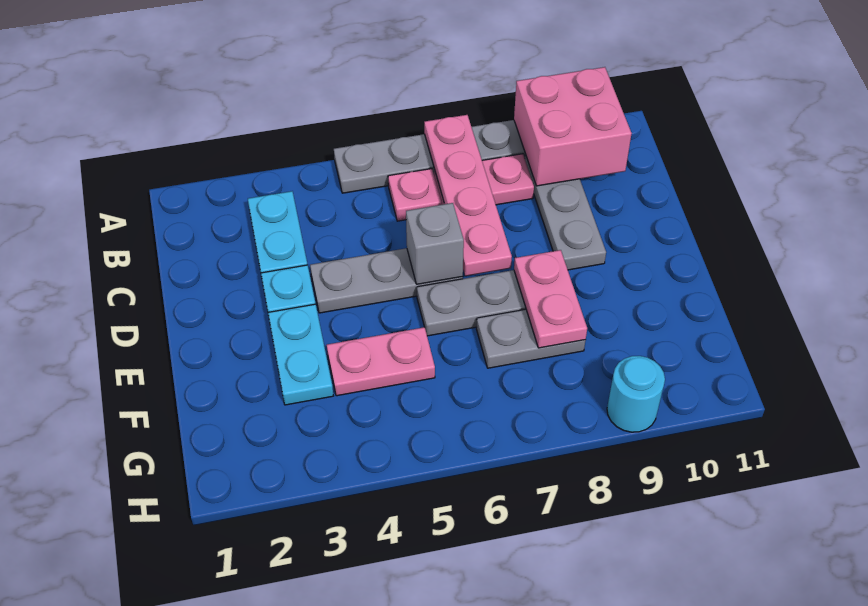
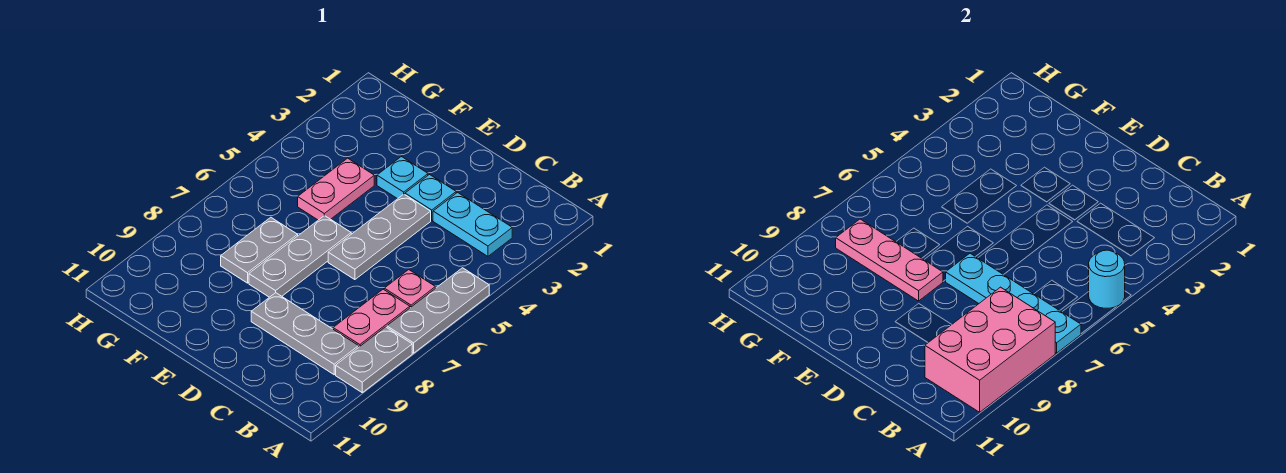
pink 1x4 plate [424,115,512,276] -> cyan 1x4 plate [946,253,1081,353]
pink 2x2 brick [514,67,632,186] -> pink 2x3 brick [925,287,1055,412]
grey 1x1 brick [406,203,464,284] -> none
cyan 1x2 plate [268,304,333,405] -> cyan 1x1 plate [377,157,428,199]
pink 1x2 plate [514,250,587,348] -> pink 1x3 plate [836,219,943,301]
cyan 1x1 round brick [607,356,665,432] -> cyan 1x1 round brick moved to [1089,250,1125,308]

